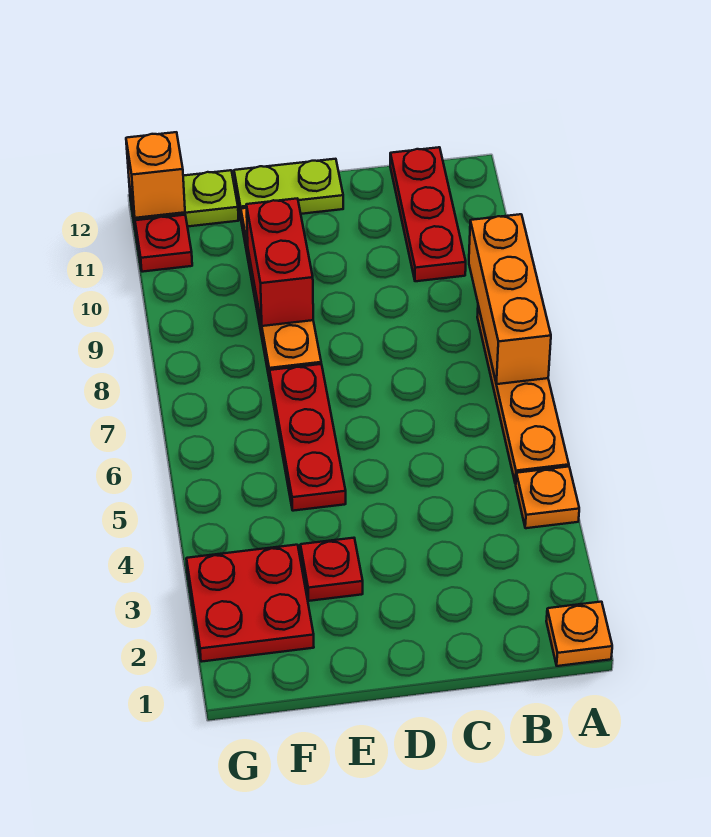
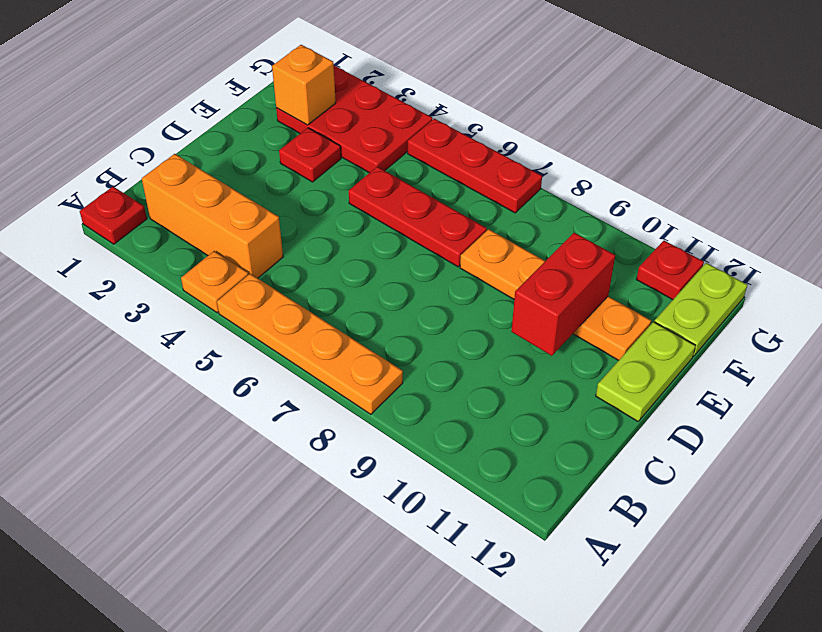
orange 1x1 plate [546,602,612,666] -> red 1x1 plate [80,187,147,244]
orange 1x3 brick [469,214,551,384] -> orange 1x3 brick moved to [142,154,283,278]
red 1x3 plate [390,147,466,281] -> red 1x3 plate moved to [408,119,542,213]
red 1x2 brick [246,199,313,326] -> red 1x2 brick turned to [511,233,615,356]
red 2x2 plate [186,545,314,662] -> red 2x3 plate [276,66,433,173]
orange 1x1 brick [126,132,185,218] -> orange 1x1 brick moved to [272,45,336,125]

